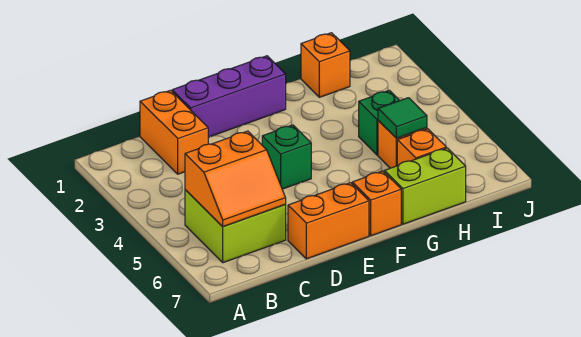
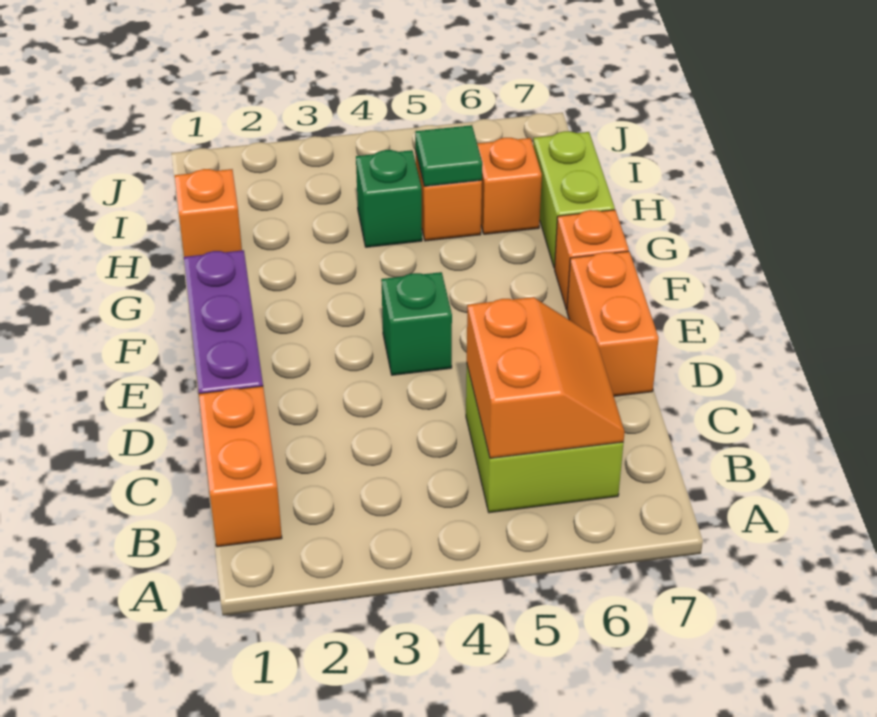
orange 1x2 brick [140,90,208,174] -> orange 1x2 brick turned to [199,386,282,547]

